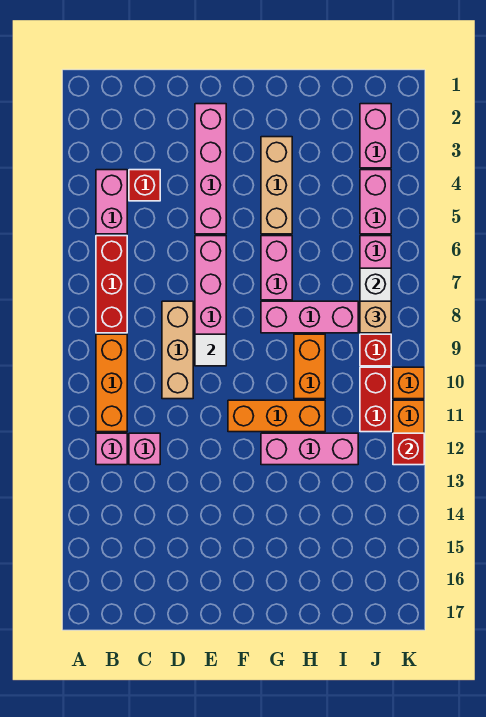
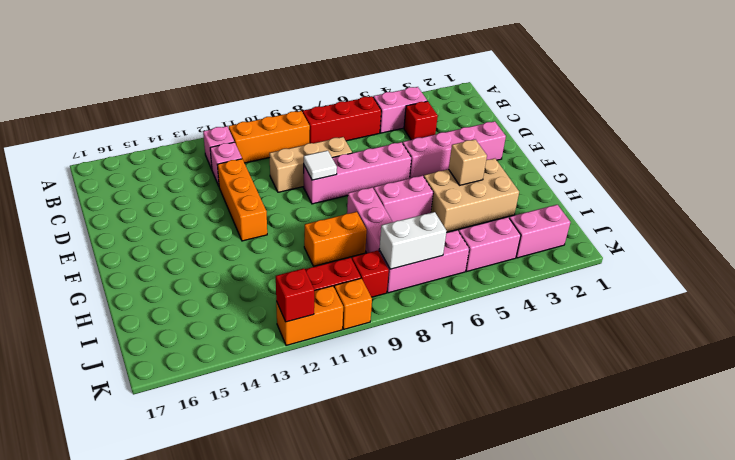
orange 1x3 brick [228,400,325,432] -> orange 1x3 brick moved to [217,159,267,241]
tan 1x3 brick [261,137,292,234] -> tan 2x3 brick [424,159,519,232]
pink 1x3 brick [261,433,358,465] -> none
tan 1x1 brick [360,301,391,333] -> tan 1x1 brick moved to [449,140,487,185]

